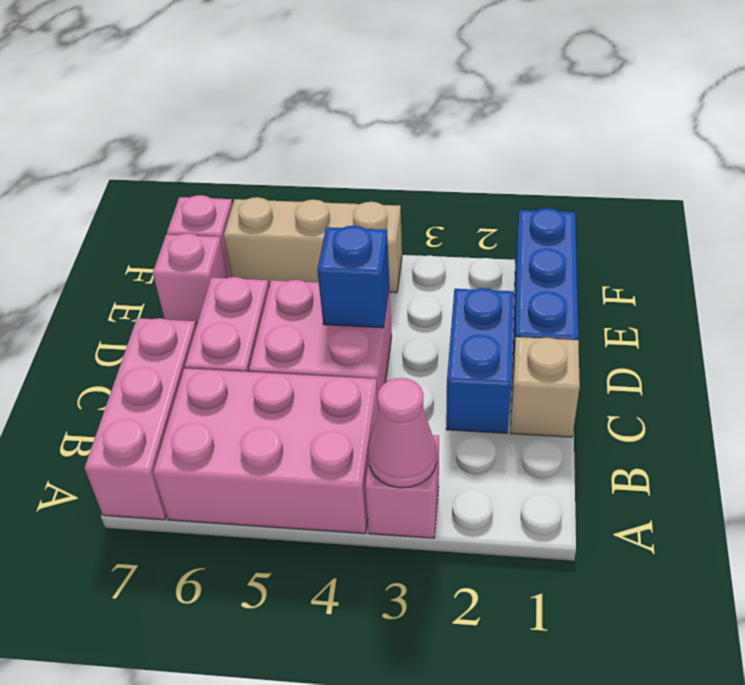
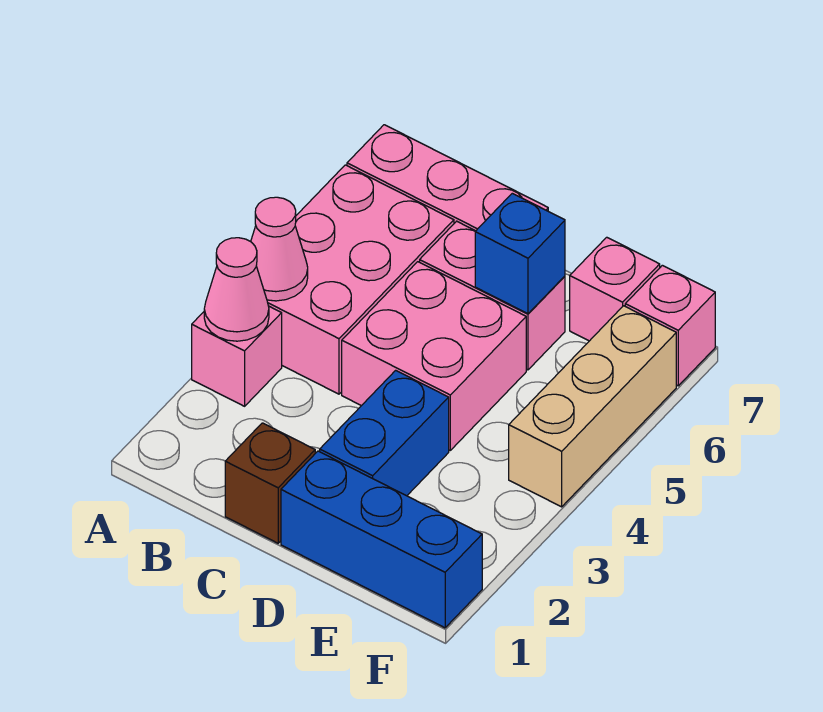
none -> pink 1x1 cone [251,197,308,301]
tan 1x1 brick [511,337,580,437] -> brown 1x1 brick [225,423,315,543]
blue 1x2 brick [446,288,514,433] -> blue 1x2 brick turned to [320,370,449,496]
blue 1x1 brick [317,226,389,328] -> blue 1x1 brick moved to [475,193,565,314]

